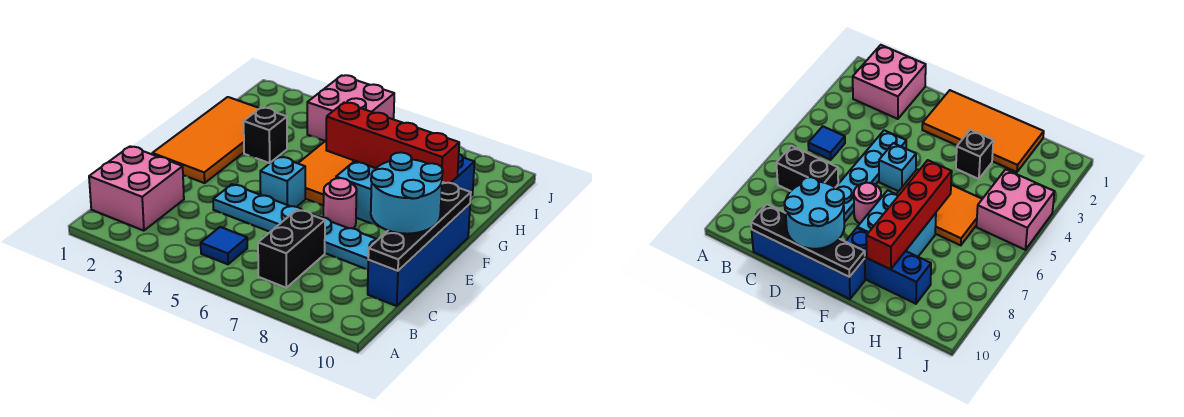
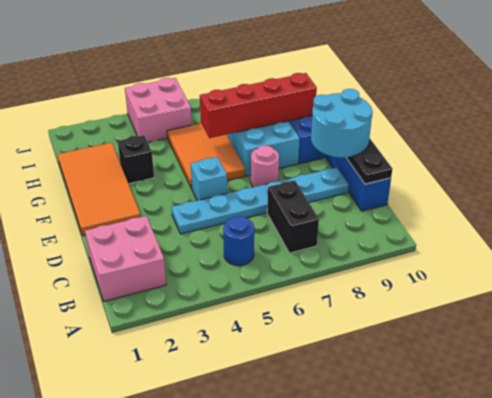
blue 1x1 tile [201,227,247,264] -> blue 1x1 round brick [223,216,254,266]

